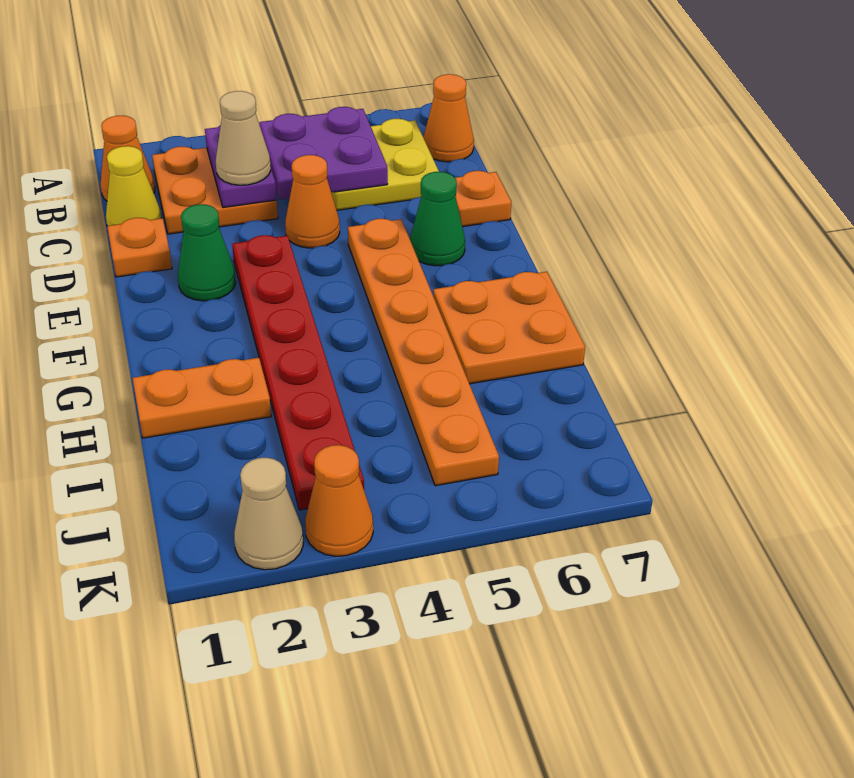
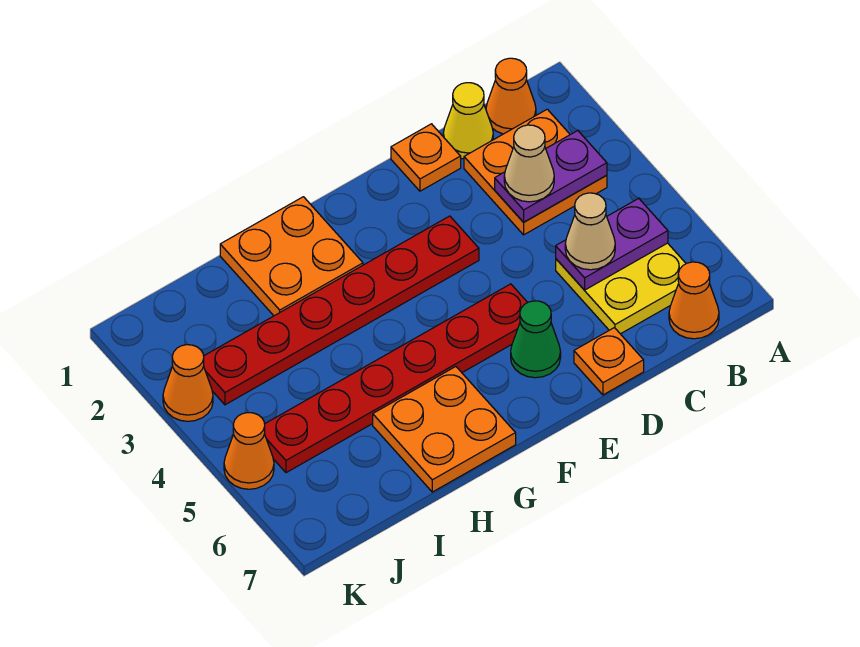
purple 2x2 plate [259,107,388,200] -> purple 1x2 plate [556,198,668,290]
orange 1x1 cone [285,155,340,248] -> orange 1x1 cone moved to [224,413,274,489]
green 1x1 cone [178,204,236,301] -> none
orange 1x6 plate [348,219,499,486] -> red 1x6 plate [265,284,528,473]
orange 1x2 plate [133,358,271,438] -> orange 2x2 plate [220,197,363,316]
tan 1x1 cone [234,458,303,570] -> tan 1x1 cone moved to [565,193,615,270]

